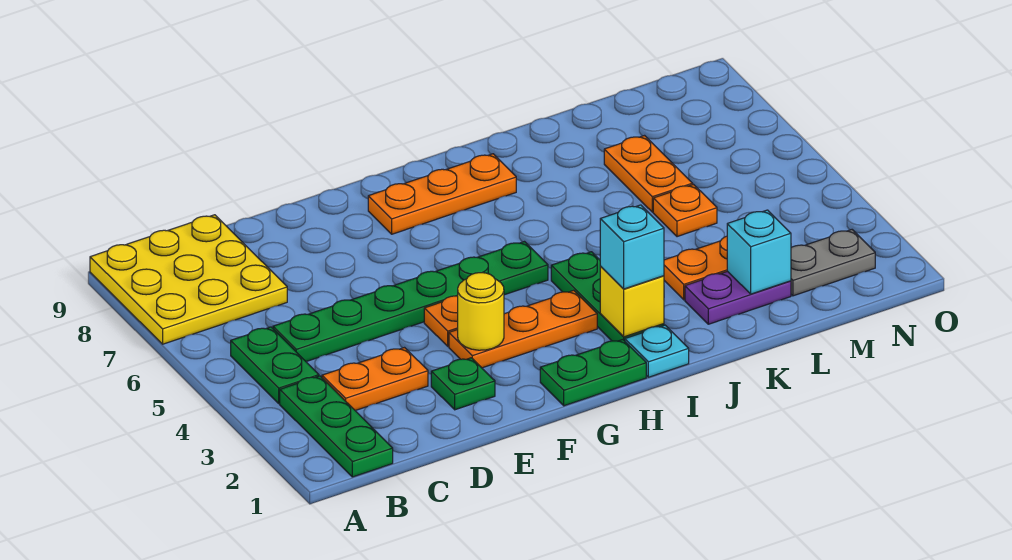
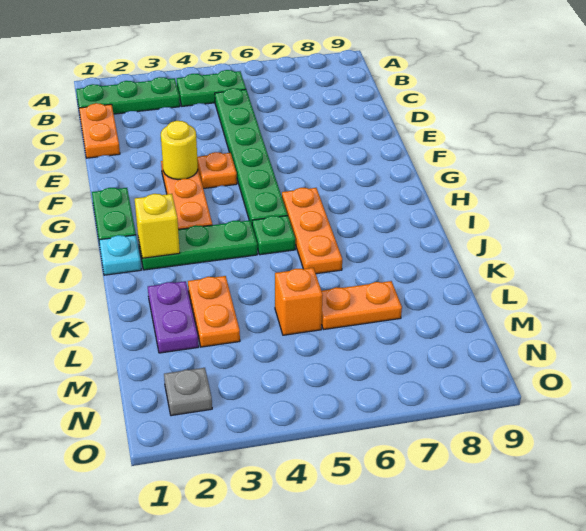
yellow 3x3 plate [90,215,287,344] -> none
orange 1x2 plate [322,348,428,411] -> orange 1x2 plate moved to [79,103,120,158]
green 1x1 plate [431,358,495,410] -> green 1x1 plate moved to [252,216,295,255]
orange 1x3 plate [368,154,516,234] -> orange 1x3 plate moved to [282,188,342,274]
cyan 1x1 brick [600,205,664,289] -> none
cyan 1x1 brick [727,210,791,294] -> none
orange 1x1 plate [653,185,717,237] -> orange 1x1 brick [275,268,323,335]
grey 1x2 plate [791,230,875,296] -> grey 1x1 plate [164,368,212,416]

